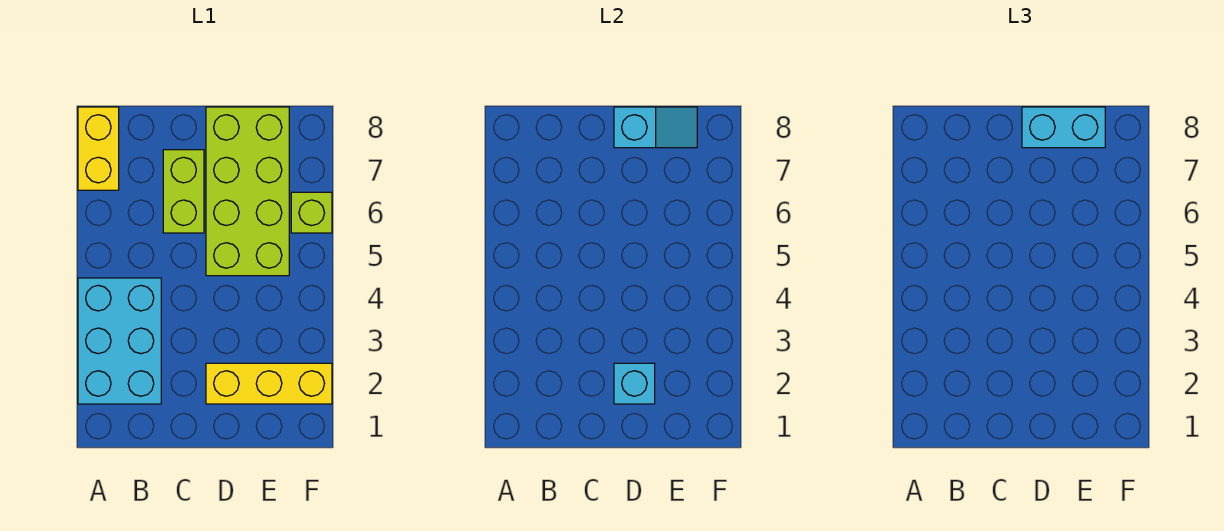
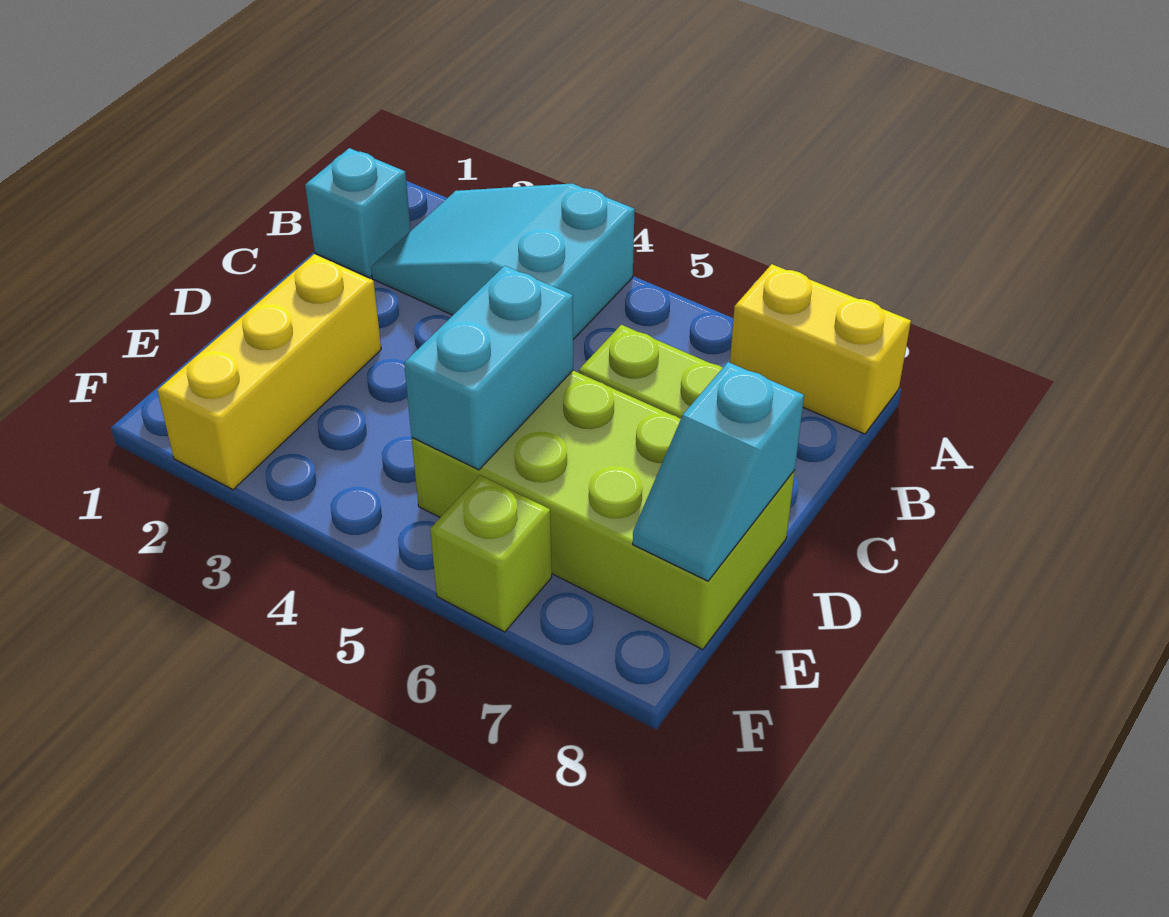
cyan 2x3 brick [78,278,161,404] -> cyan 2x3 slope [371,184,635,339]
cyan 1x1 brick [614,363,655,404] -> cyan 1x1 brick moved to [305,148,411,278]
cyan 1x2 brick [1022,107,1105,148] -> cyan 1x2 brick moved to [404,266,573,470]

